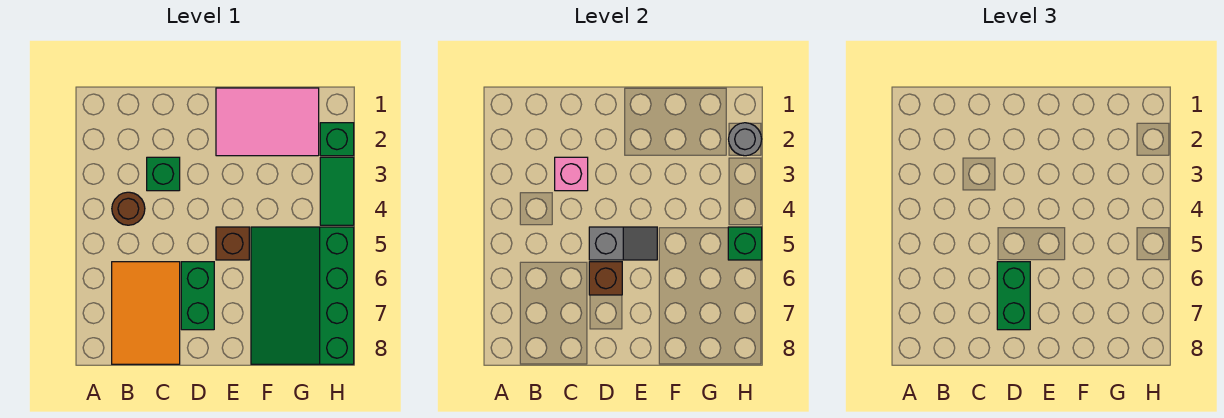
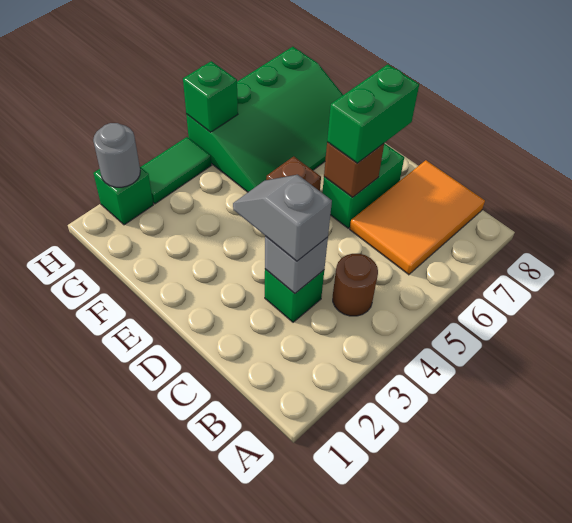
pink 1x1 brick [555,157,588,191] -> grey 1x1 brick [265,236,328,293]
grey 1x2 slope [589,227,657,260] -> grey 1x2 slope moved to [233,175,332,261]
pink 2x3 tile [216,88,319,156] -> none

